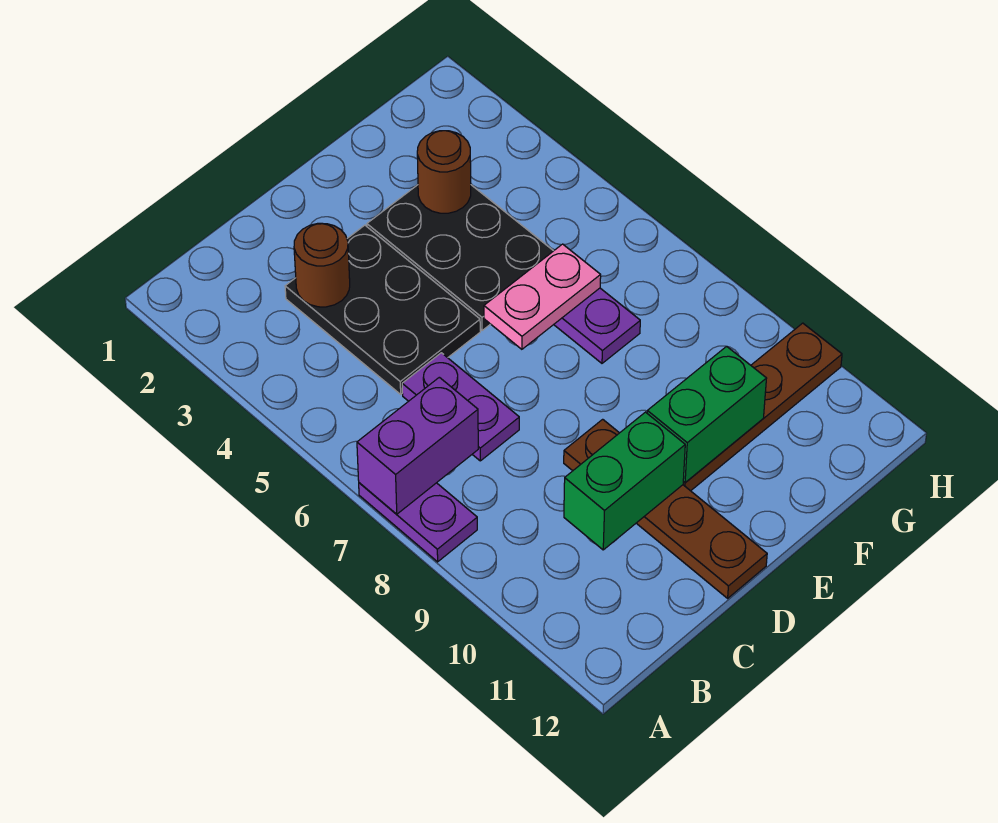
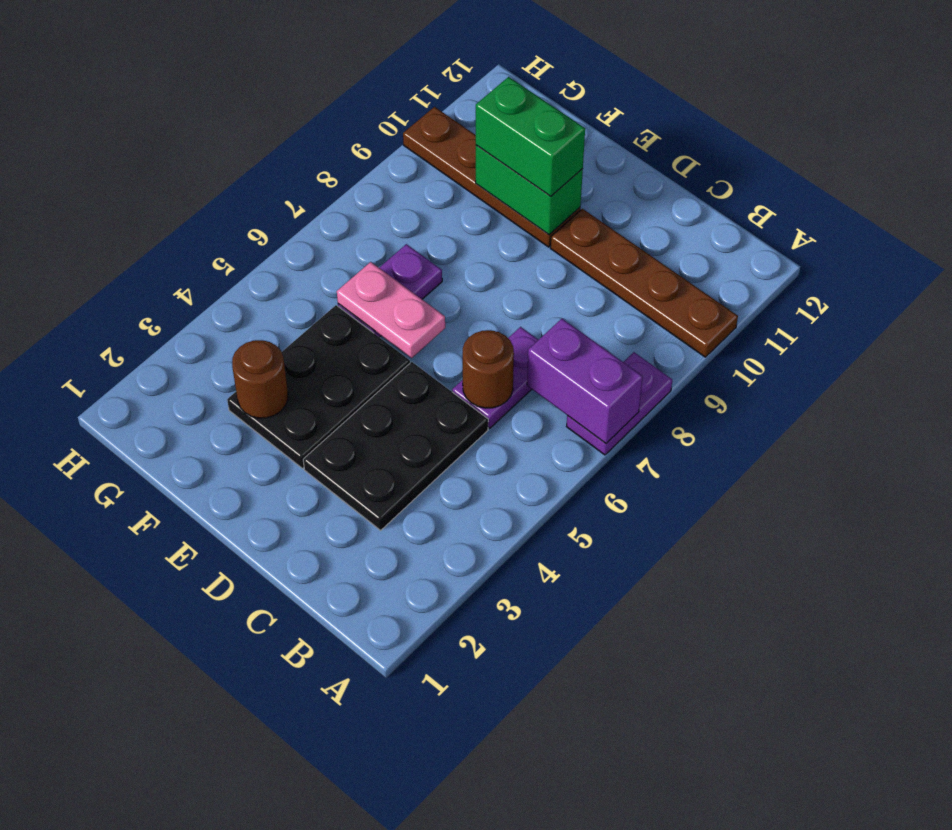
brown 1x1 round brick [294,223,350,307] -> brown 1x1 round brick moved to [463,330,514,408]
green 1x2 brick [564,412,685,550] -> green 1x2 brick moved to [476,77,585,196]
brown 1x4 plate [564,419,767,598] -> brown 1x4 plate turned to [550,209,738,357]

